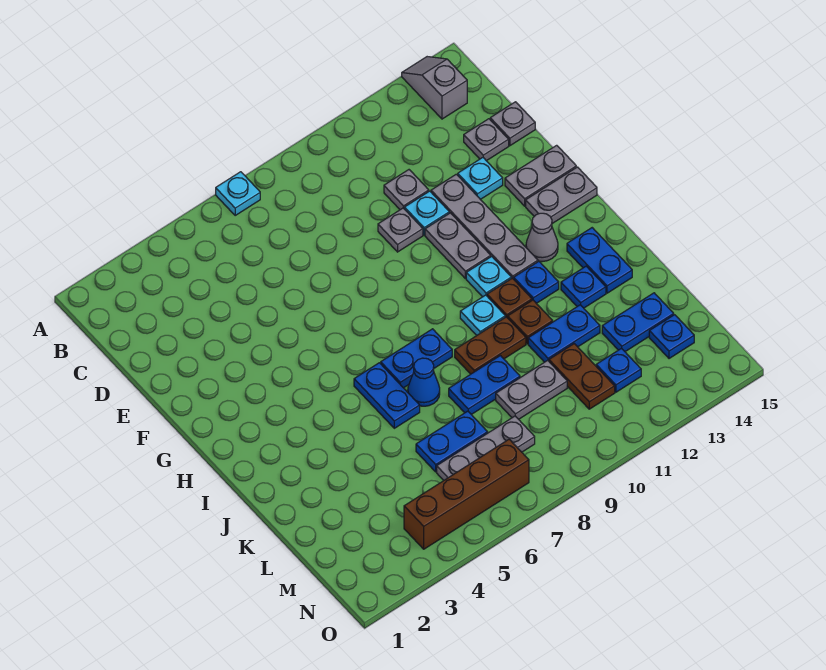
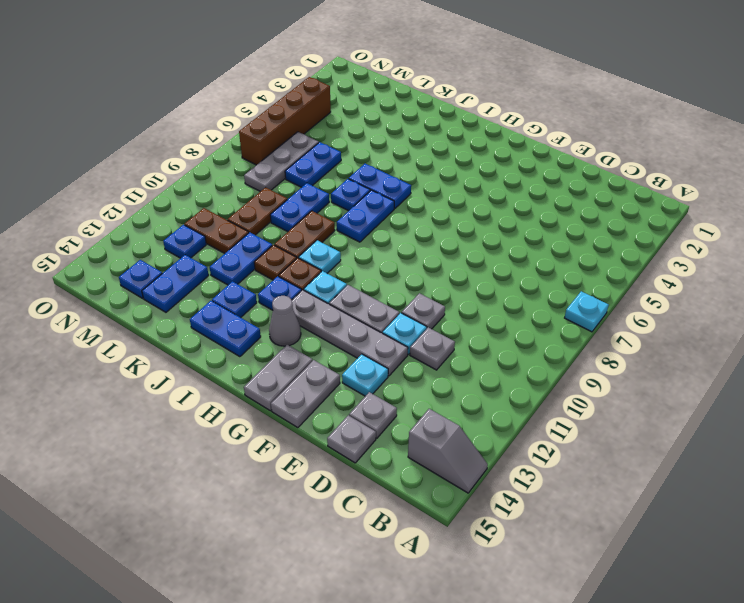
blue 1x1 cone [408,358,440,406] -> blue 1x1 plate [331,179,370,211]
grey 1x2 plate [496,360,567,419] -> brown 1x2 plate [228,187,287,235]

